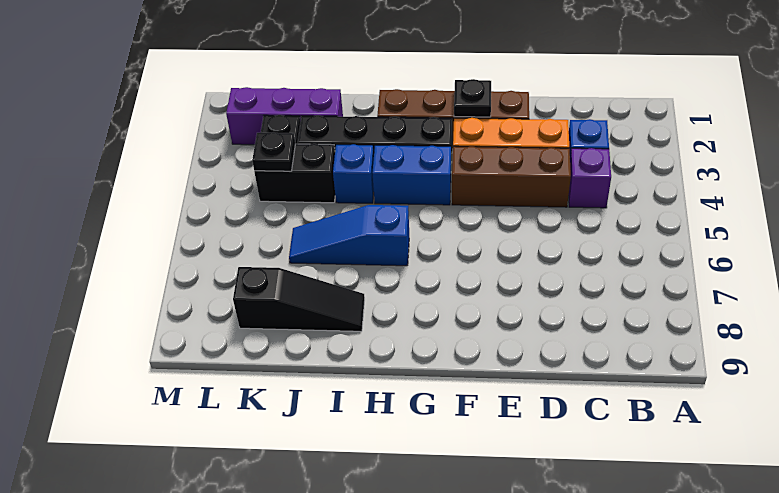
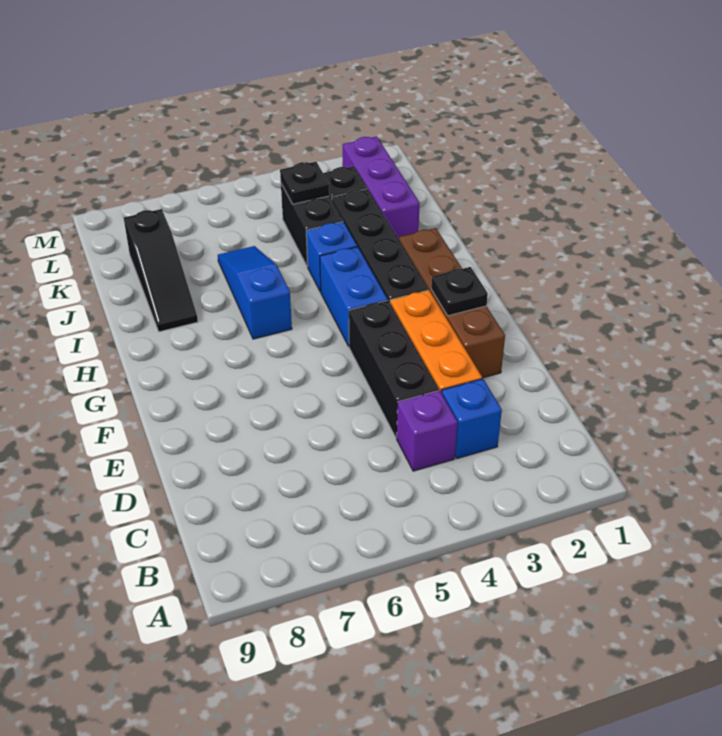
brown 1x3 brick [452,146,571,207] -> black 1x3 brick [349,301,439,438]

